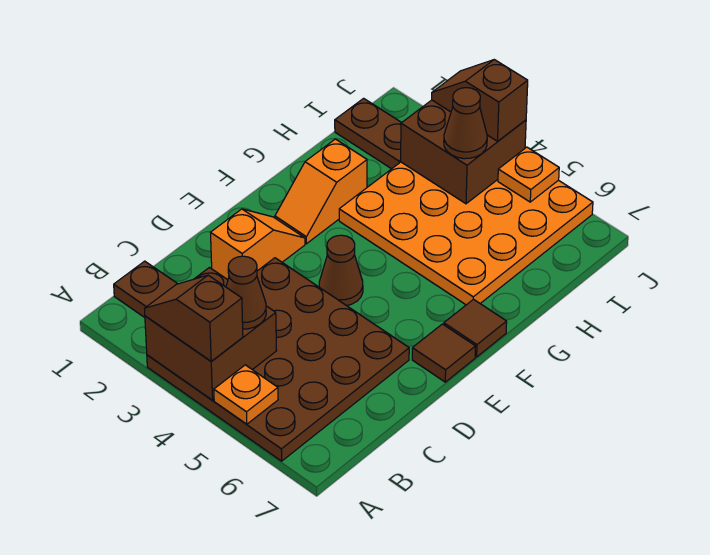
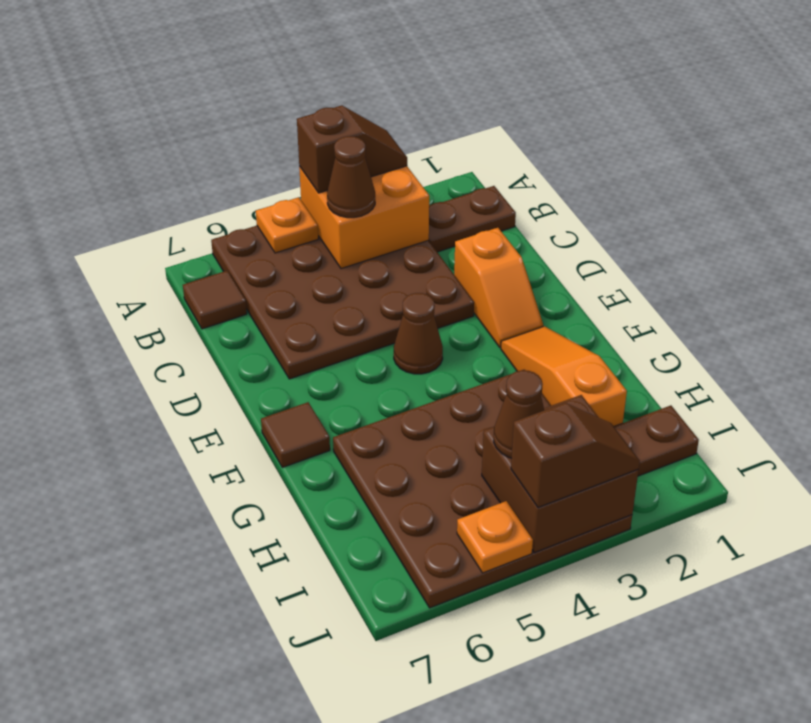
brown 2x2 brick [145,268,277,400] -> orange 2x2 brick [299,166,429,269]
brown 1x1 tile [412,324,476,382] -> brown 1x1 tile moved to [183,271,247,329]
orange 1x2 slope [275,139,367,244] -> orange 1x3 slope [501,326,627,426]
orange 4x4 plate [339,162,593,305] -> brown 4x4 plate [333,374,632,608]

